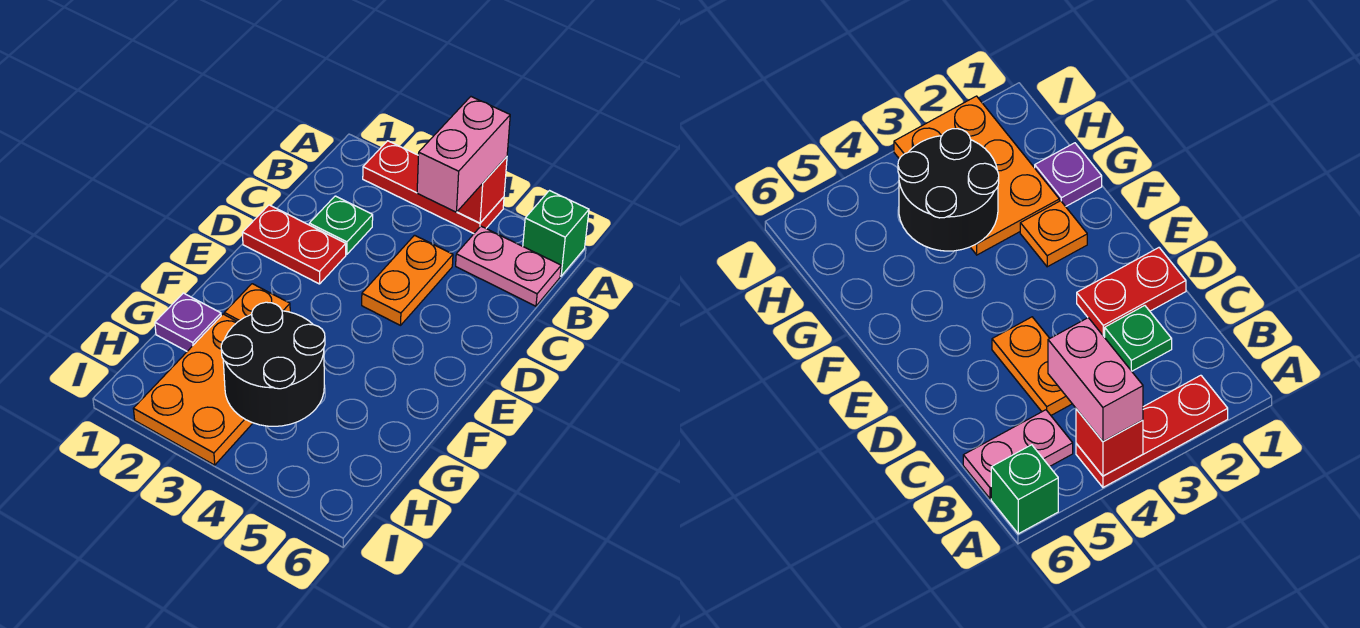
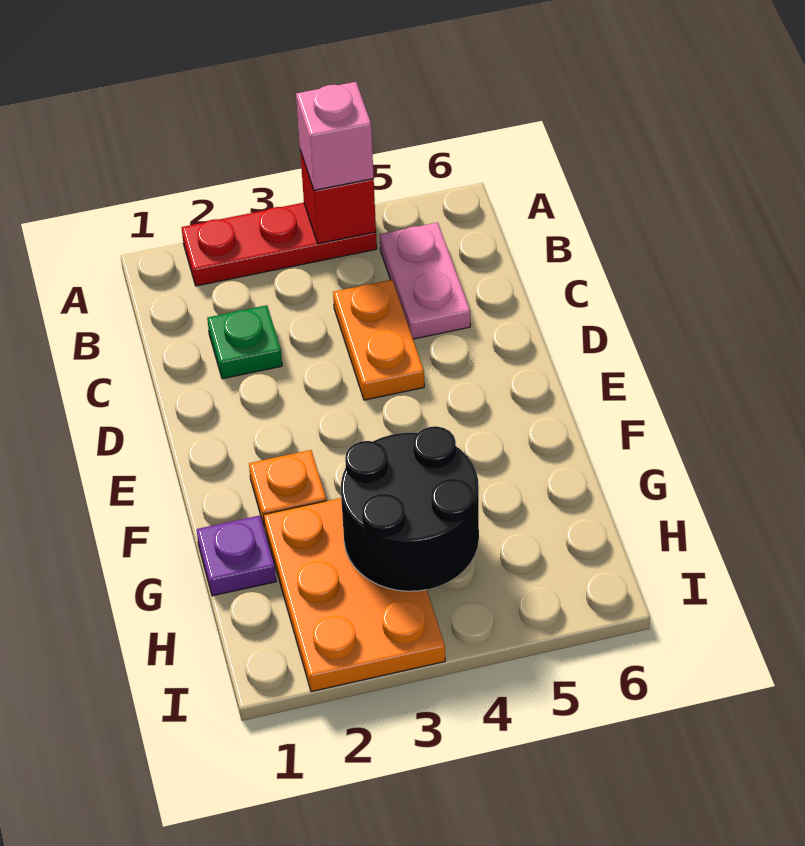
pink 1x2 brick [417,97,510,212] -> pink 1x1 brick [296,82,374,190]
green 1x1 brick [523,191,589,276] -> none
pink 1x2 plate [456,226,561,306] -> pink 1x2 plate turned to [380,222,470,339]
red 1x2 plate [242,205,346,284] -> none

